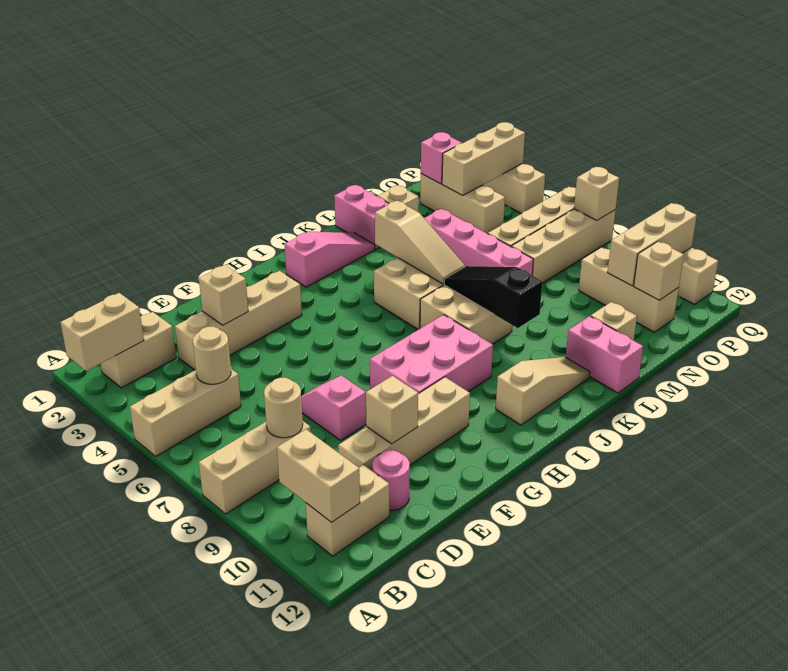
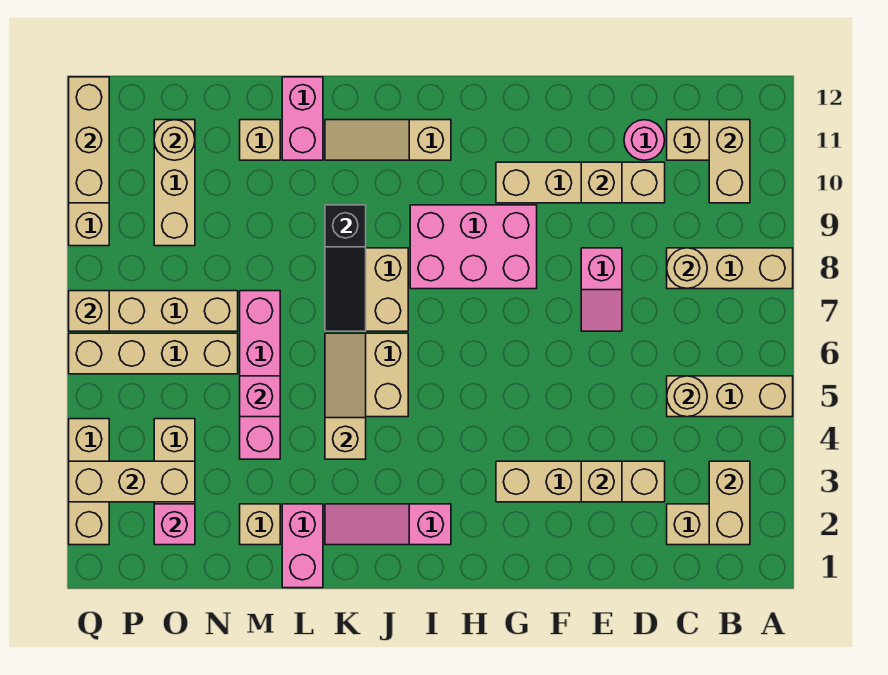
tan 1x2 brick [61,293,144,371] -> tan 1x2 brick turned to [709,461,750,545]
none -> pink 1x1 brick [240,376,280,417]
tan 1x3 brick [607,203,697,286] -> tan 1x3 brick turned to [69,77,109,203]
tan 1x1 brick [634,241,684,300] -> tan 1x1 round brick [154,120,195,160]

